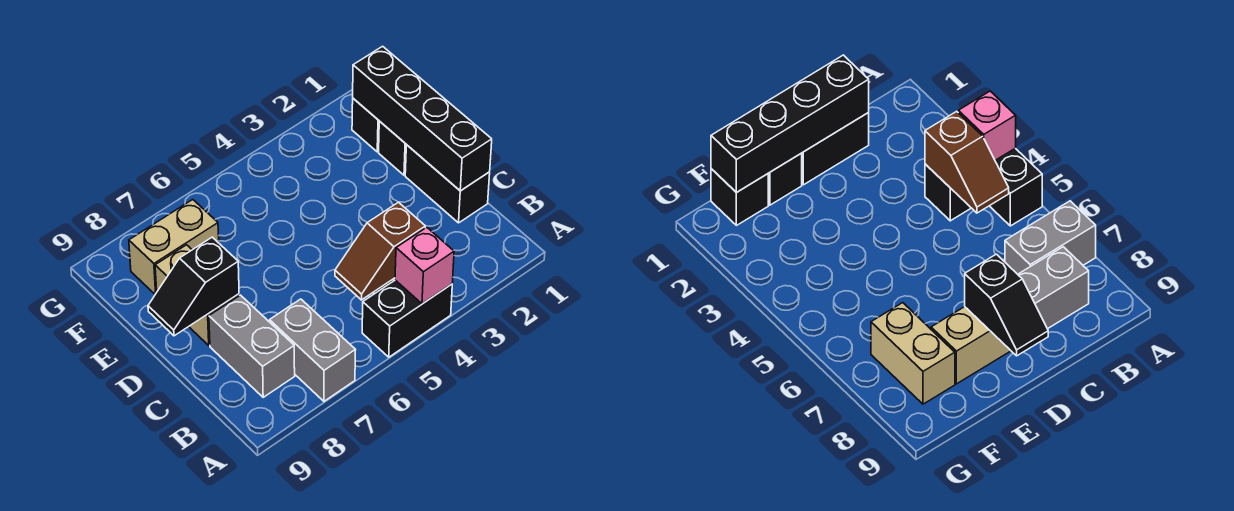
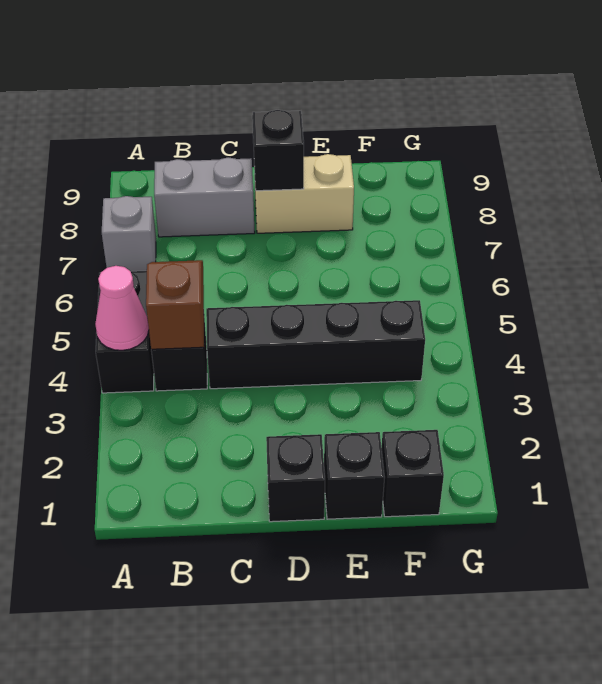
pink 1x1 brick [395,227,454,304] -> pink 1x1 cone [95,266,149,350]
grey 1x2 brick [270,299,355,401] -> grey 1x1 brick [102,196,156,271]
black 1x2 brick [405,145,490,223] -> black 1x1 brick [266,434,325,522]
black 1x4 brick [353,46,492,191] -> black 1x4 brick moved to [206,300,425,389]
tan 1x2 brick [129,200,219,294] -> none

